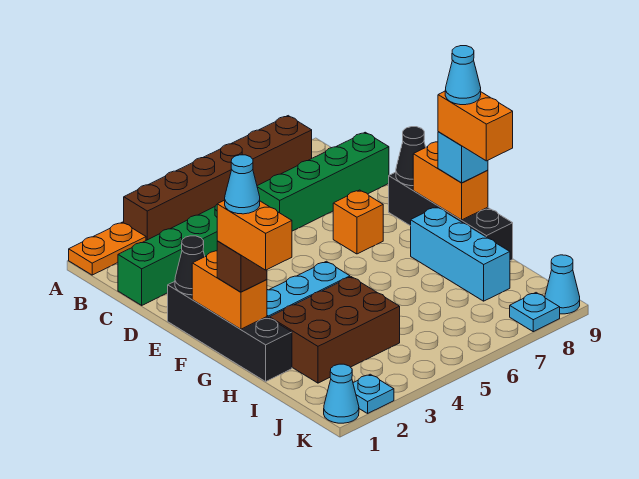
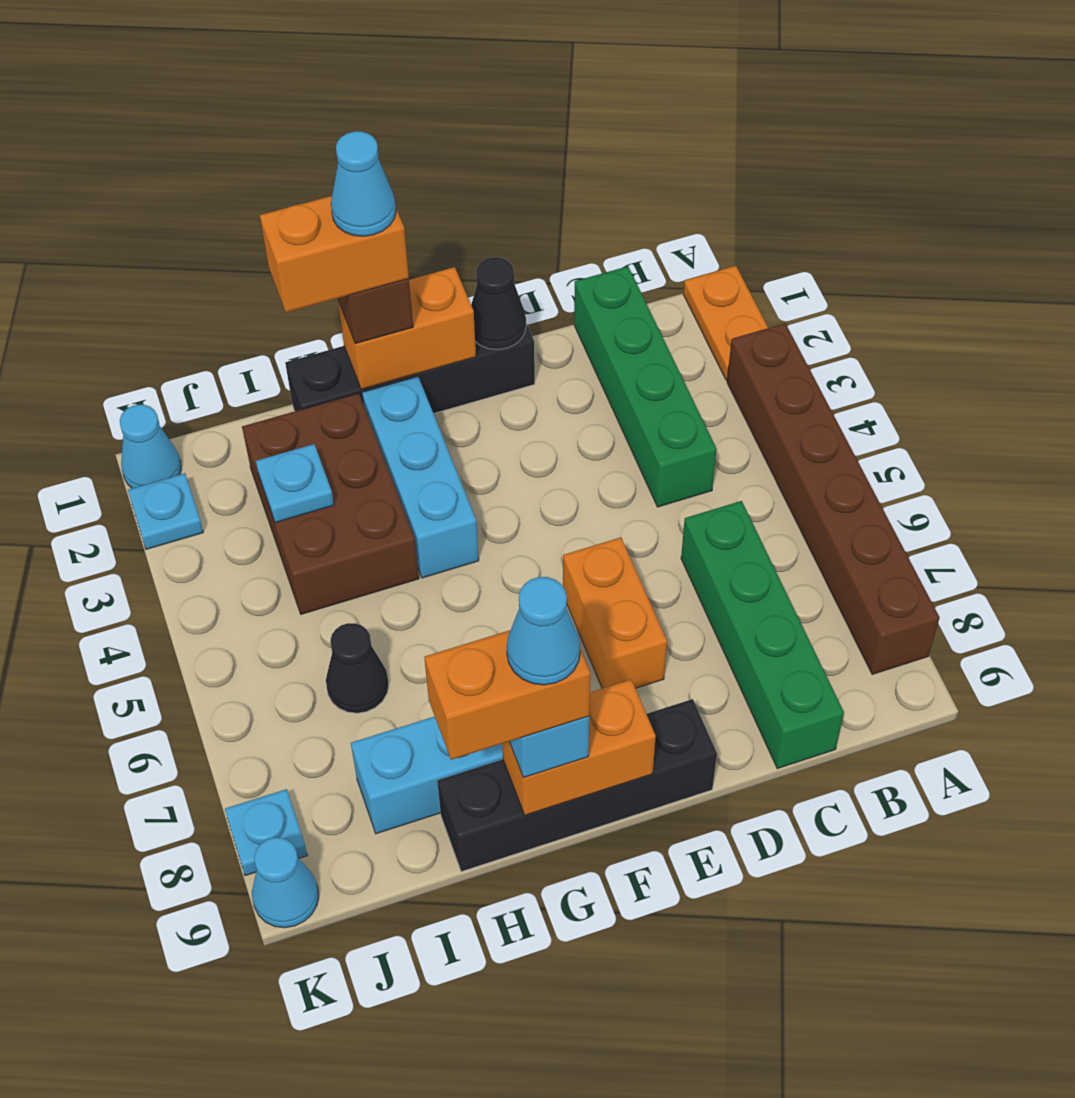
orange 1x1 brick [333,190,383,254] -> orange 1x2 brick [563,537,667,688]
black 1x1 cone [396,127,426,186] -> black 1x1 cone moved to [326,623,389,713]
none -> cyan 1x1 plate [256,444,334,523]

